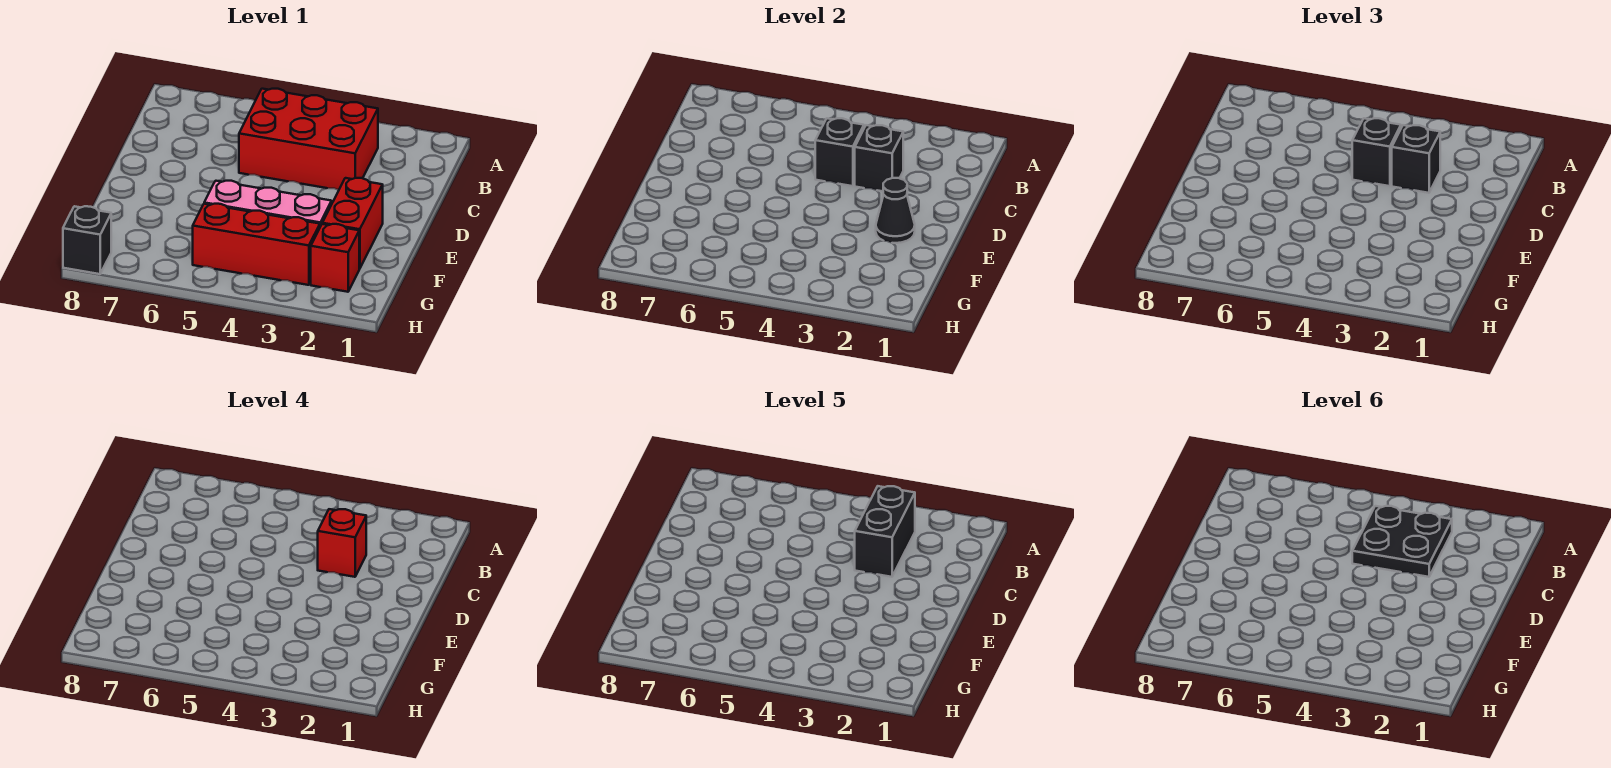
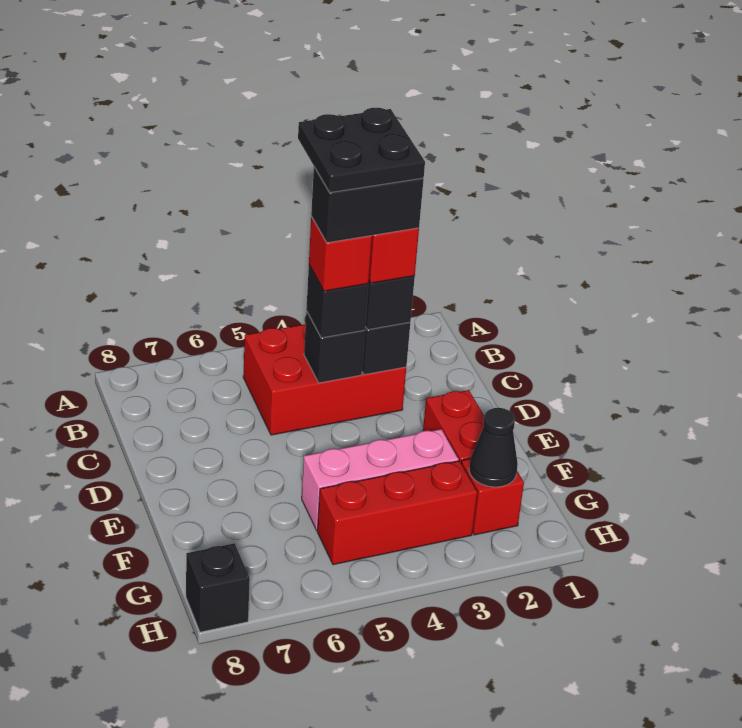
black 1x2 brick [855,486,915,577] -> black 1x2 brick turned to [311,167,424,243]
none -> red 1x1 brick [309,216,372,291]
black 1x1 cone [876,178,915,243] -> black 1x1 cone moved to [469,408,518,487]

